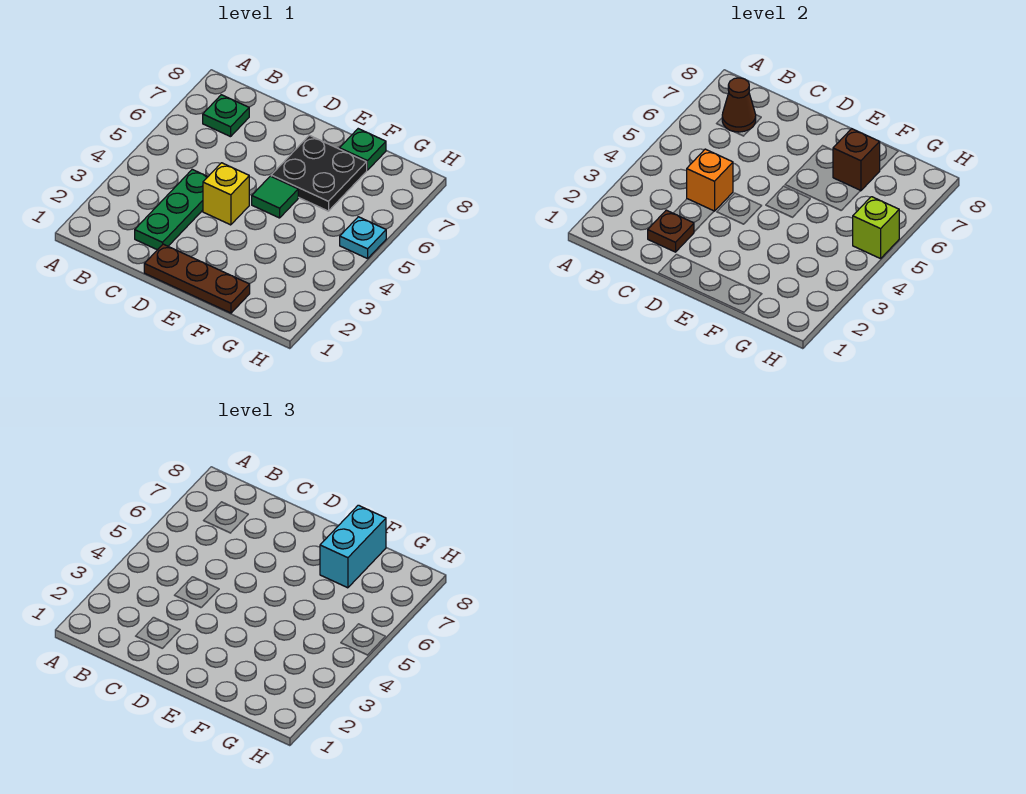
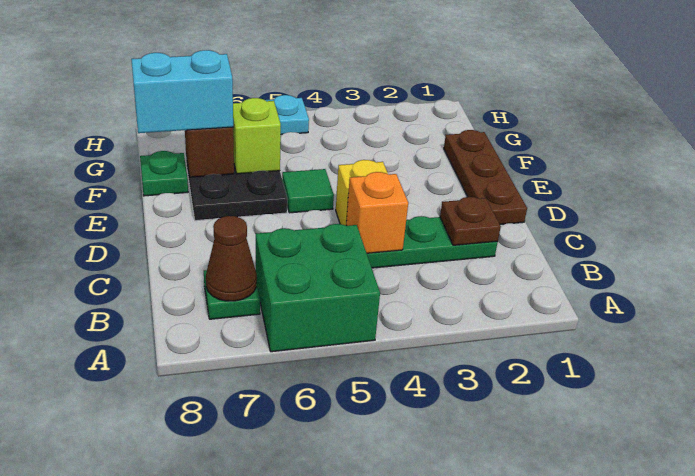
none -> green 2x2 brick [256,224,380,352]
lime 1x1 brick [853,197,899,259] -> lime 1x1 brick moved to [233,98,281,174]

